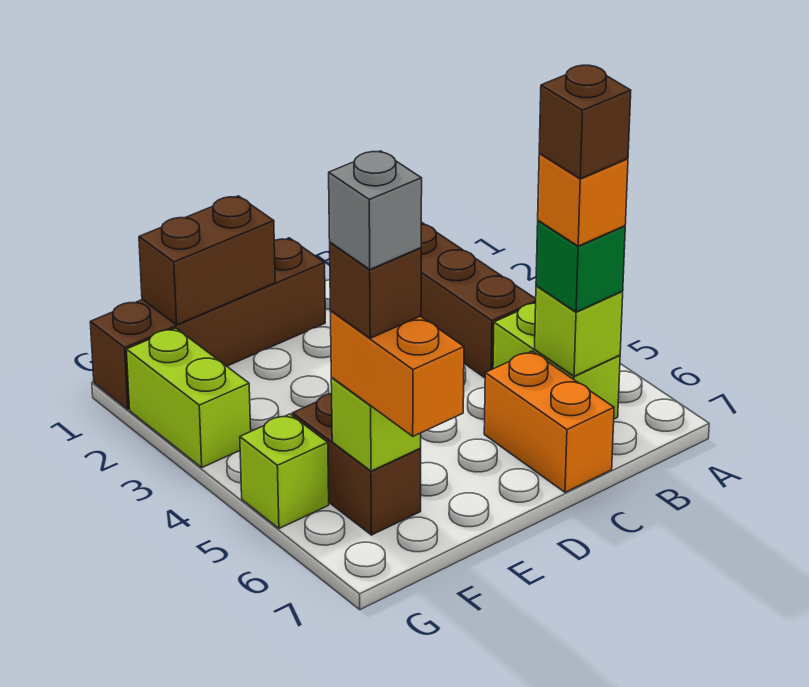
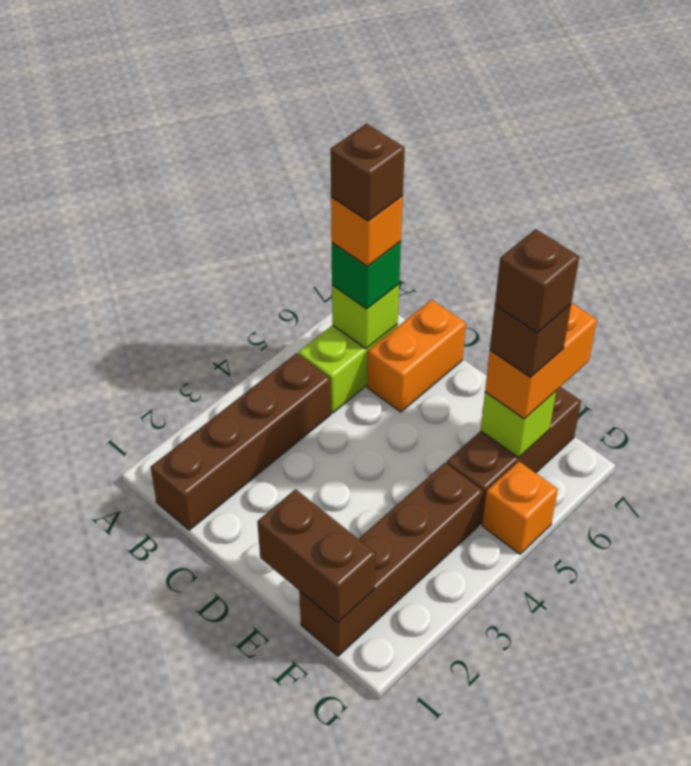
brown 1x4 brick [90,238,325,409] -> brown 1x4 brick turned to [299,463,483,656]
brown 1x2 brick [292,394,421,535] -> brown 1x3 brick [446,387,581,524]
grey 1x1 brick [329,151,422,269] -> brown 1x1 brick [495,229,579,333]
lime 1x2 brick [126,328,251,467] -> none
lime 1x1 brick [240,414,329,529] -> orange 1x1 brick [482,461,558,554]

